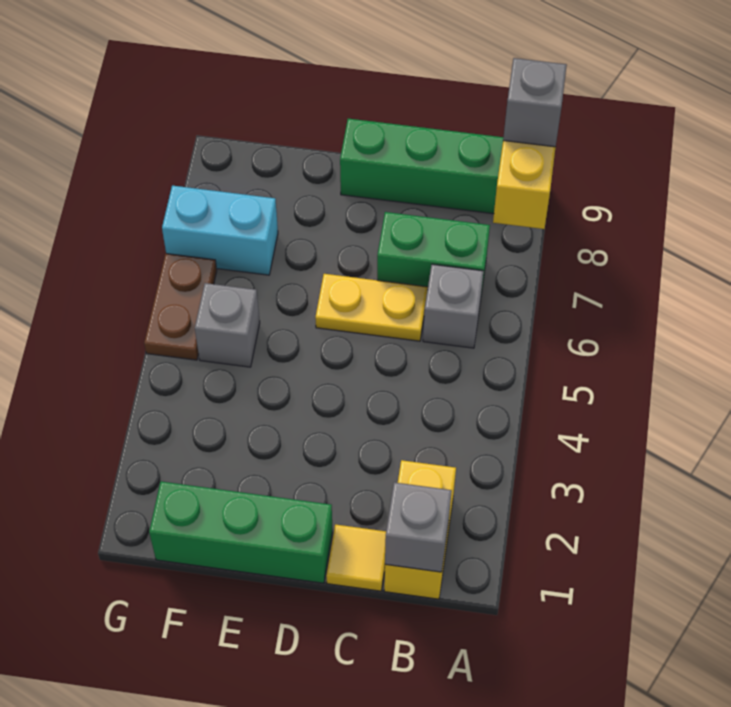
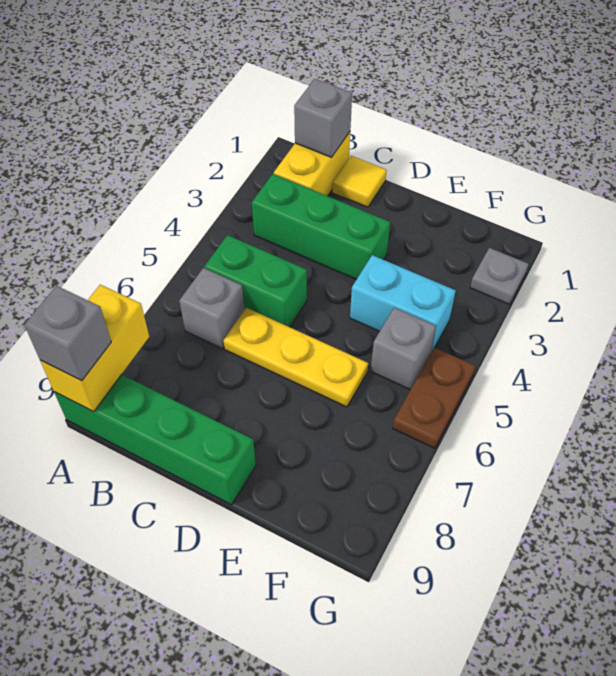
green 1x2 brick [377,212,490,294] -> green 1x2 brick moved to [205,235,307,327]
yellow 1x2 plate [315,274,428,341] -> yellow 1x3 plate [224,308,368,407]
green 1x3 brick [149,481,333,583] -> green 1x3 brick moved to [252,174,390,280]
cyan 1x2 brick [162,186,278,275] -> cyan 1x2 brick moved to [350,255,456,352]
none -> grey 1x1 plate [470,248,528,304]

